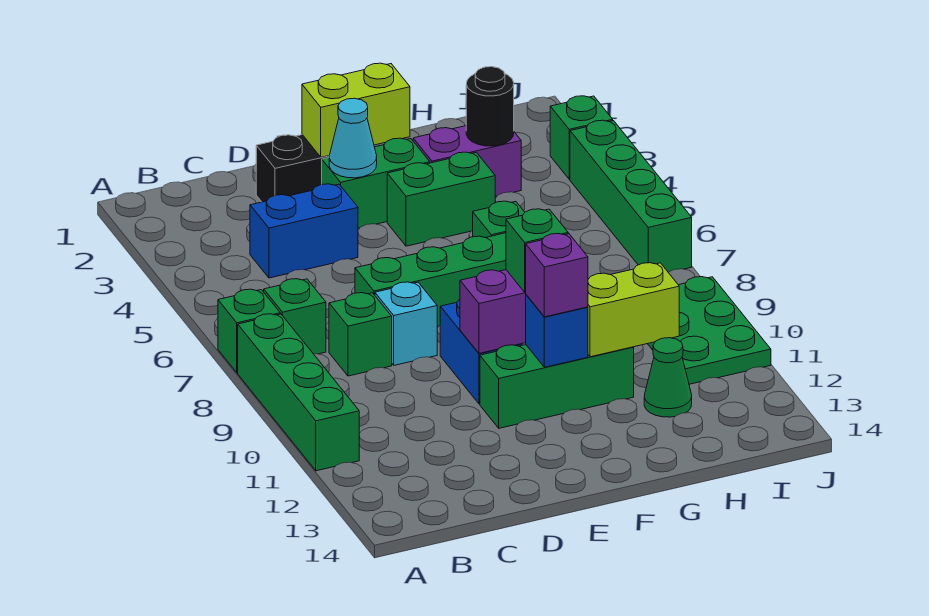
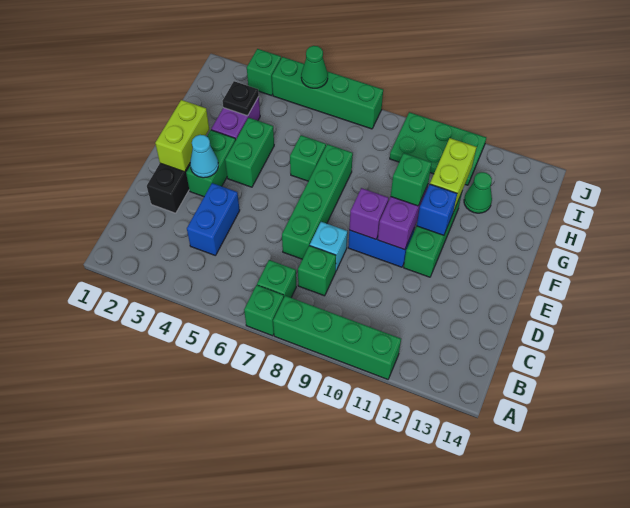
purple 1x1 brick [526,234,588,317] -> purple 1x1 brick moved to [349,188,389,239]
black 1x1 round brick [466,67,514,146] -> black 1x1 plate [223,81,259,116]
none -> green 1x1 cone [301,46,328,88]

